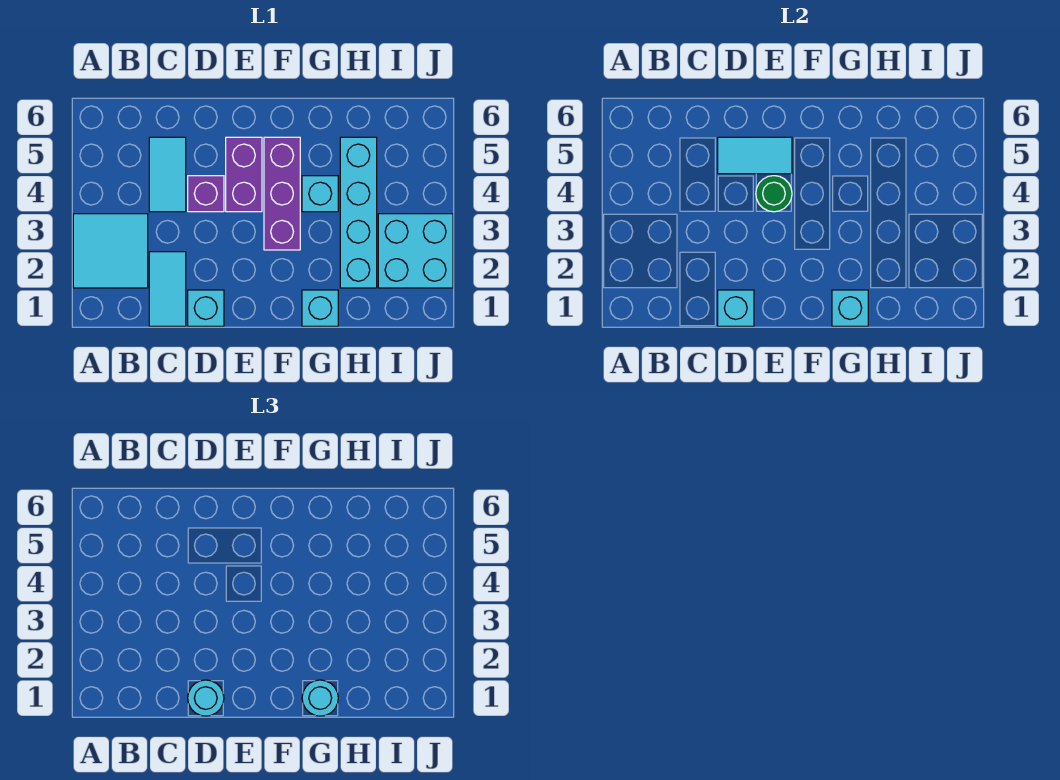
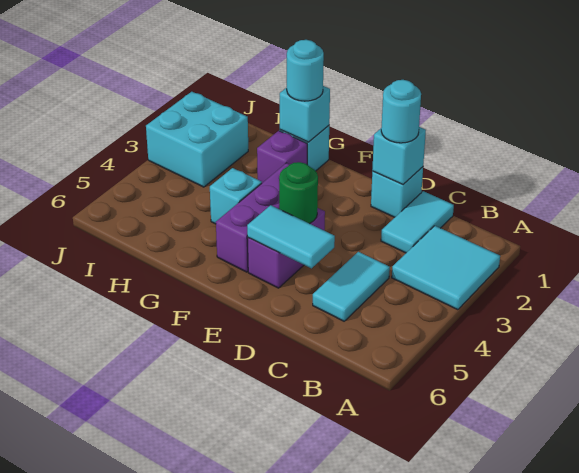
purple 1x1 brick [188,176,224,212] -> purple 1x1 brick moved to [257,131,307,183]
cyan 1x4 brick [340,137,377,288] -> none

